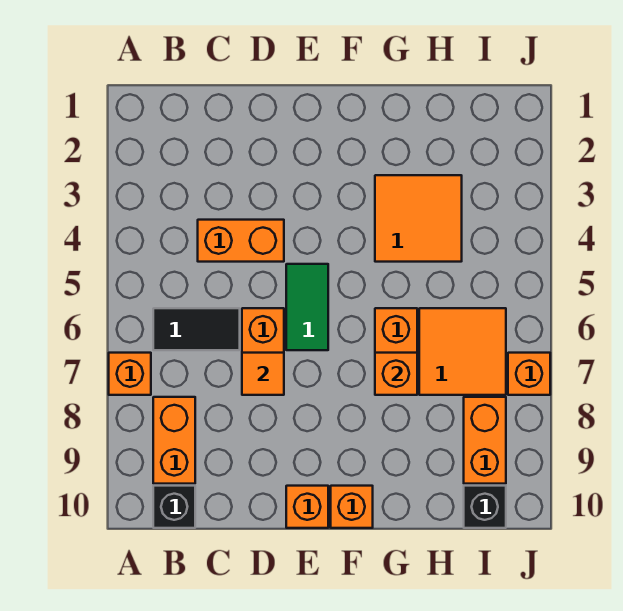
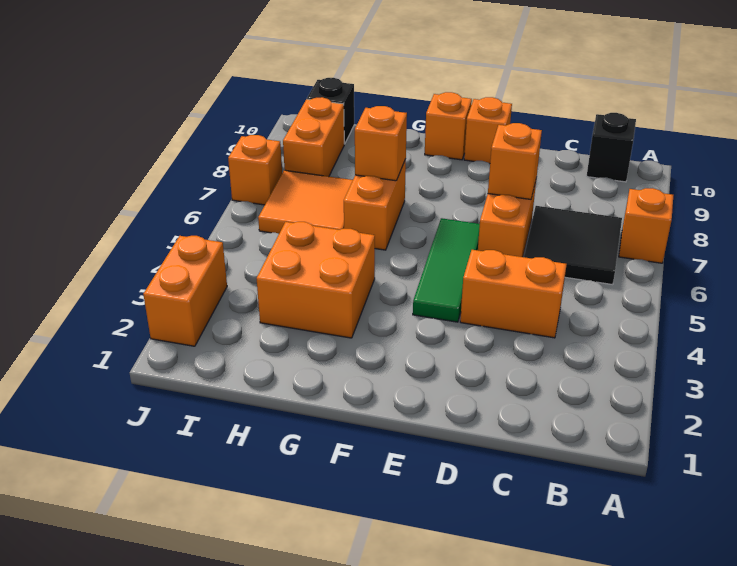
black 1x2 tile [153,308,240,350] -> black 2x2 tile [524,206,622,285]
orange 1x2 brick [153,397,195,484] -> orange 1x2 brick moved to [143,236,227,346]
orange 1x1 tile [242,353,284,395] -> orange 1x1 brick [488,123,542,199]
green 1x2 tile [286,264,328,350] -> green 1x3 tile [413,218,480,322]
orange 2x2 tile [375,175,462,262] -> orange 2x2 brick [257,222,375,338]

